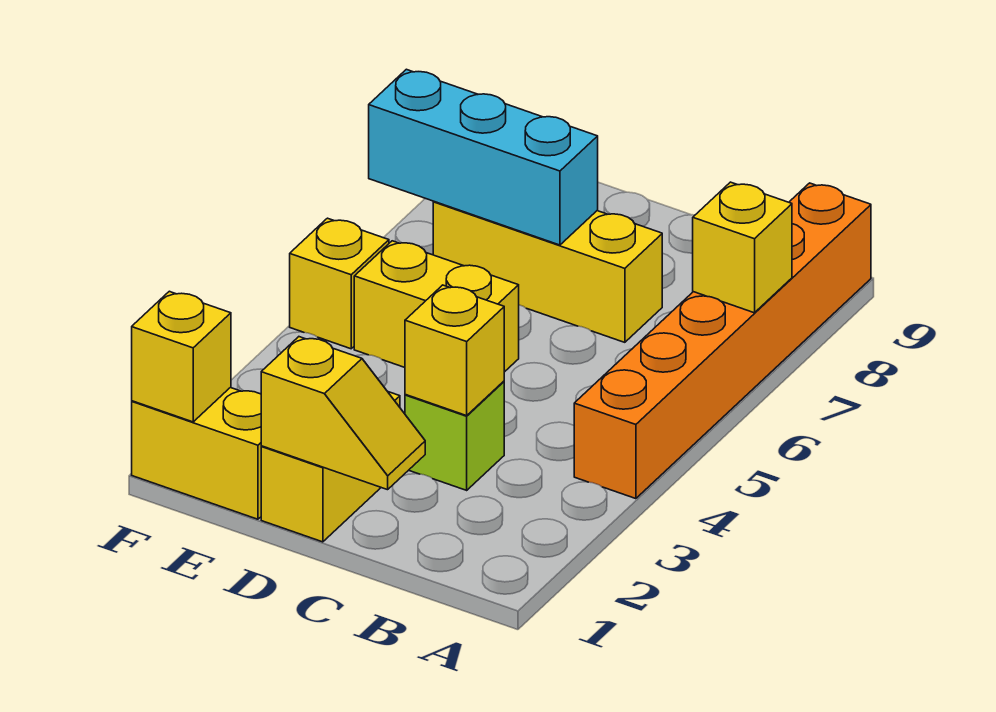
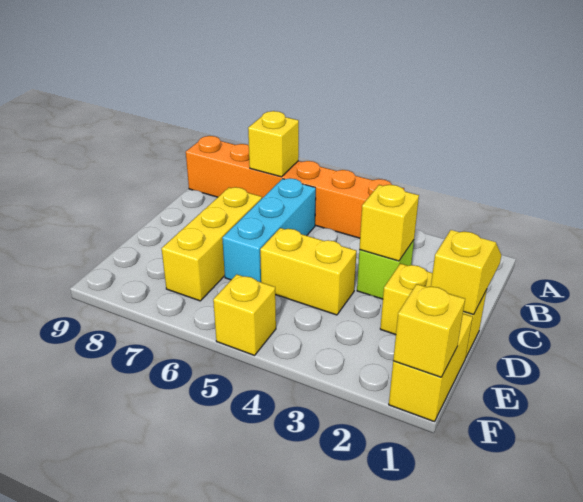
yellow 1x2 brick [354,241,519,372] -> yellow 1x2 brick turned to [260,228,357,315]
cyan 1x3 brick [369,69,598,245] -> cyan 1x3 brick moved to [222,178,316,282]

